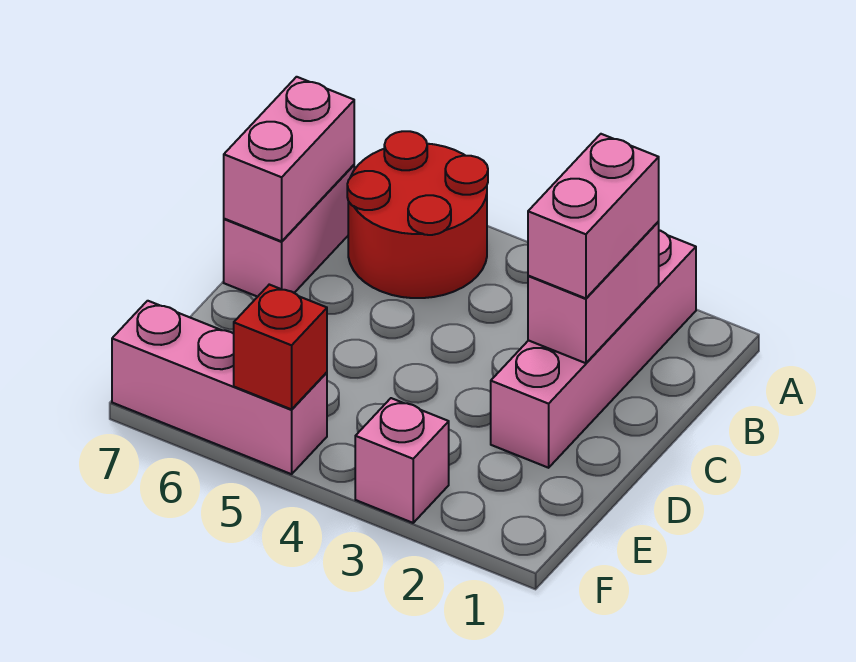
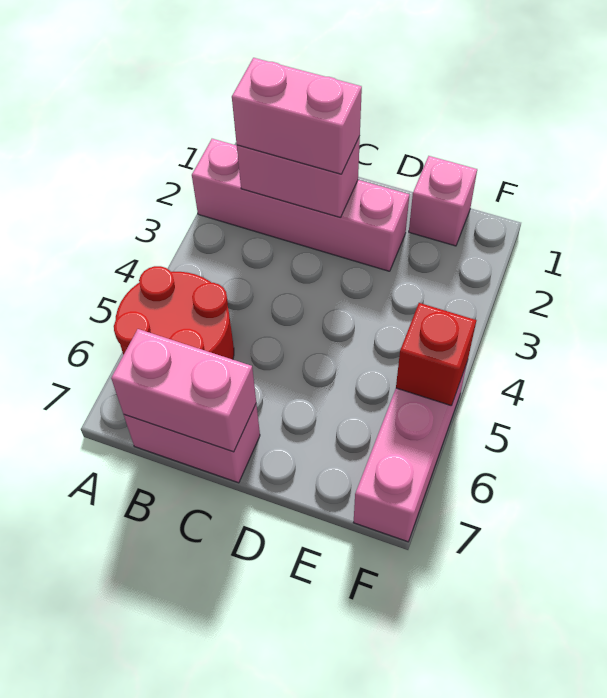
pink 1x1 brick [355,398,449,523] -> pink 1x1 brick moved to [409,156,477,246]

